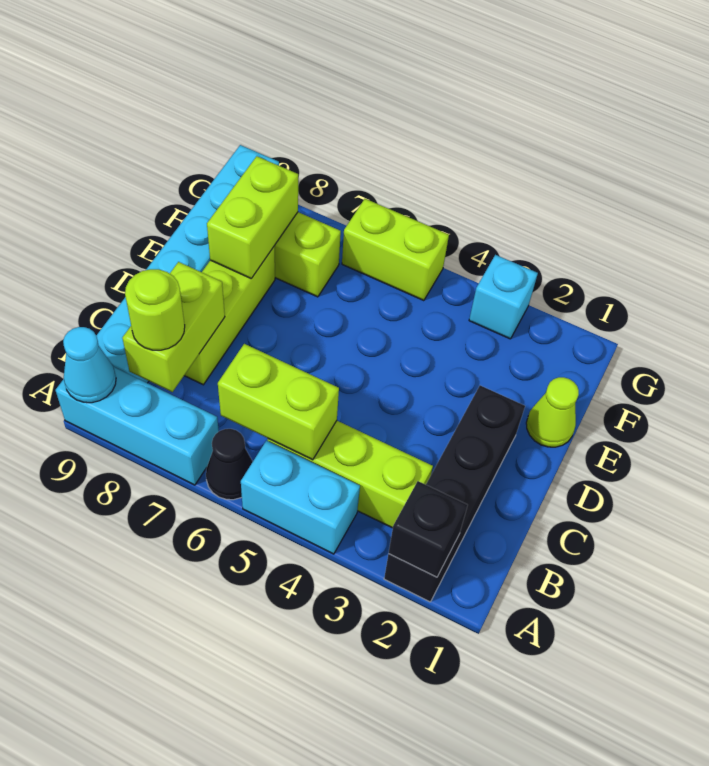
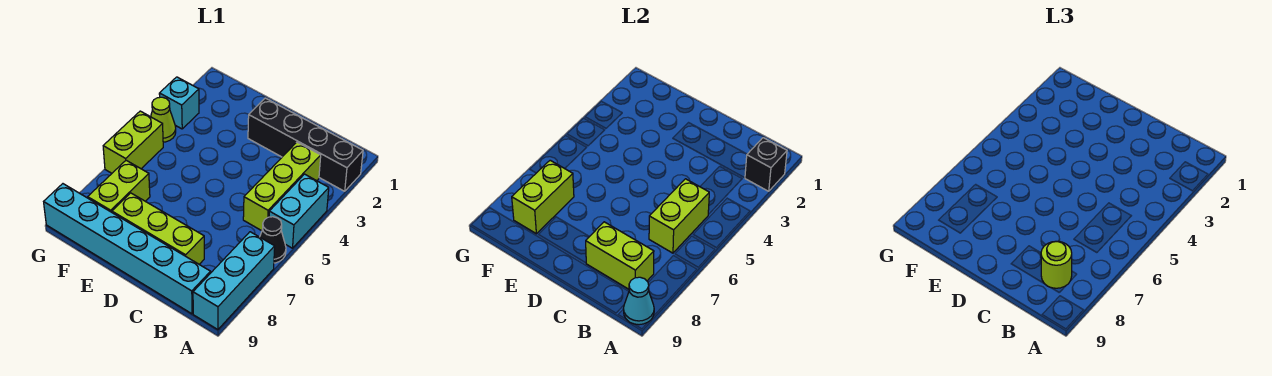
lime 1x1 cone [526,377,579,447] -> lime 1x1 cone moved to [151,97,176,142]
lime 1x2 brick [207,156,298,278] -> lime 1x2 brick turned to [512,160,574,234]

